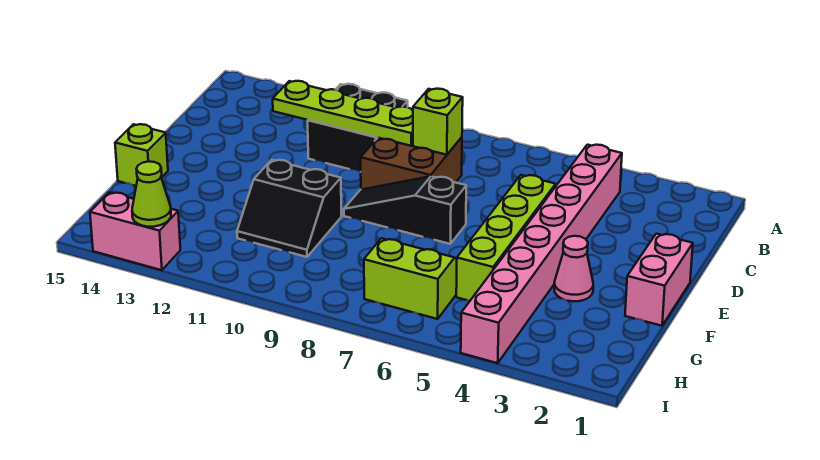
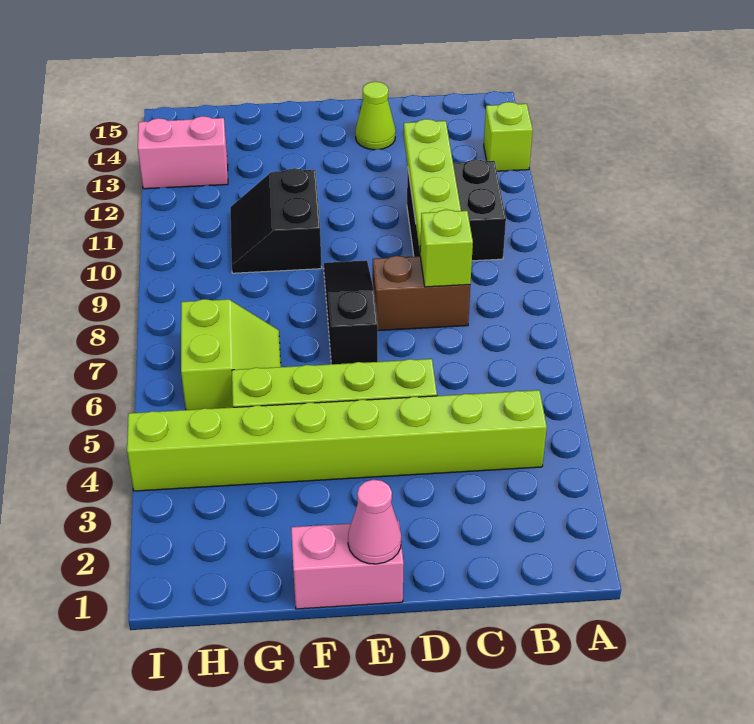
pink 1x8 brick [461,145,622,363] -> lime 1x8 brick [127,390,547,491]
brown 2x2 brick [361,137,462,190] -> brown 1x2 brick [373,256,470,331]
pink 1x1 cone [554,236,593,301] -> pink 1x1 cone moved to [348,480,401,564]
lime 1x1 brick [115,124,168,186] -> lime 1x1 brick moved to [484,102,533,171]
pink 1x2 brick [90,192,180,270] -> pink 1x2 brick turned to [138,116,228,189]
lime 1x1 cone [132,161,171,227] -> lime 1x1 cone moved to [355,82,396,150]

